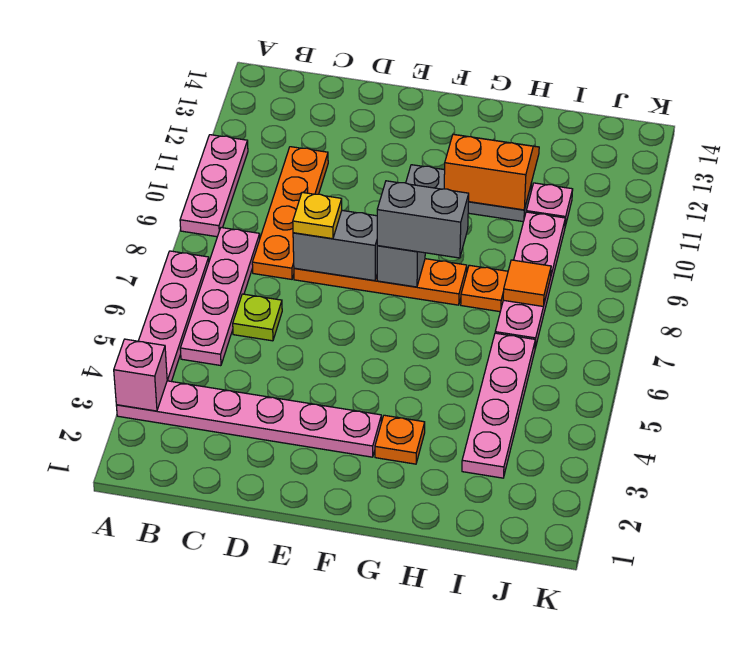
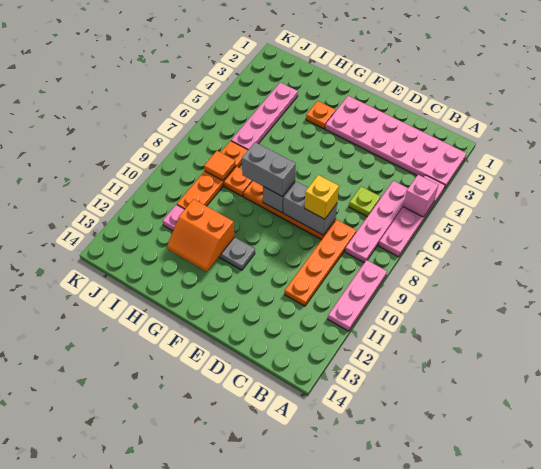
pink 1x6 plate [116,381,381,457] -> pink 2x6 plate [325,96,467,189]
pink 1x1 brick [114,339,168,411] -> pink 1x1 brick moved to [403,175,438,217]
yellow 1x1 plate [293,192,342,239] -> yellow 1x1 brick [305,175,339,219]
pink 1x4 plate [495,212,565,348] -> orange 1x4 plate [177,141,248,209]

